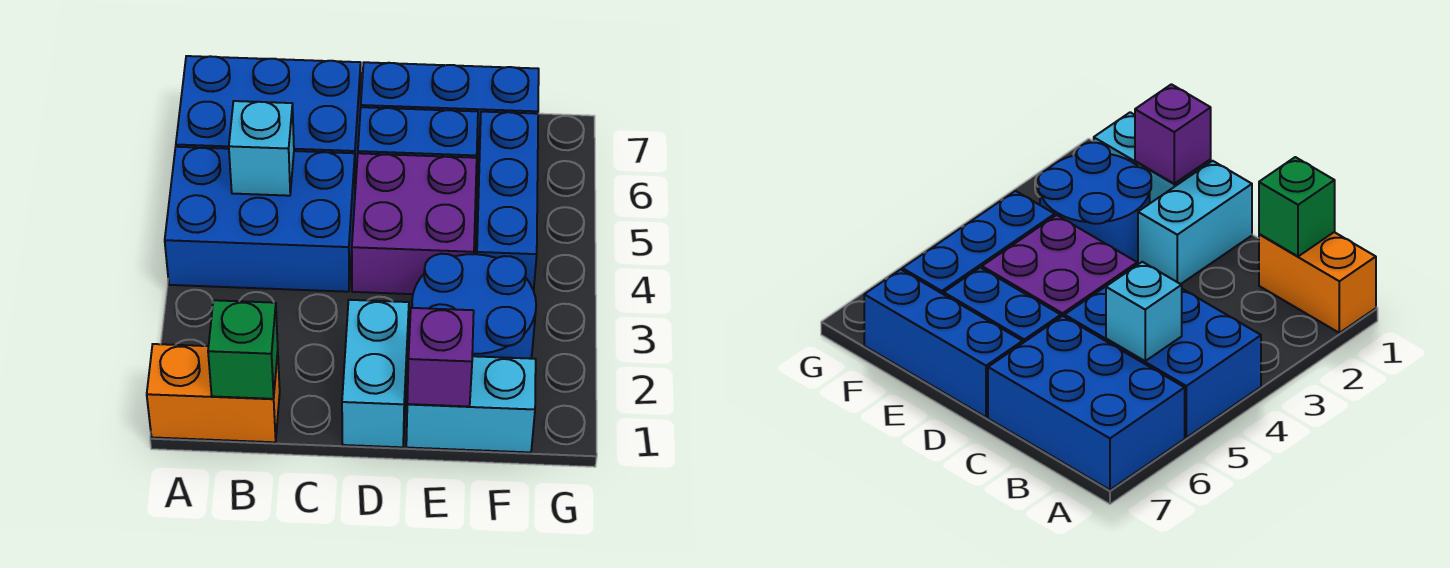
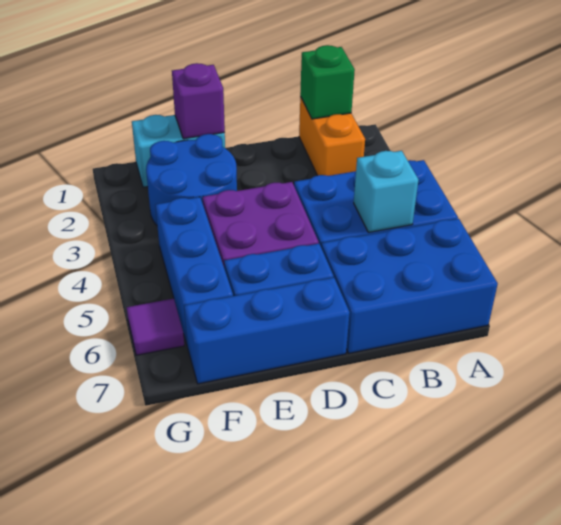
orange 1x2 brick [147,344,280,442] -> orange 1x2 brick turned to [299,97,365,176]
cyan 1x2 brick [342,300,409,447] -> none
none -> purple 1x1 tile [127,299,184,355]

